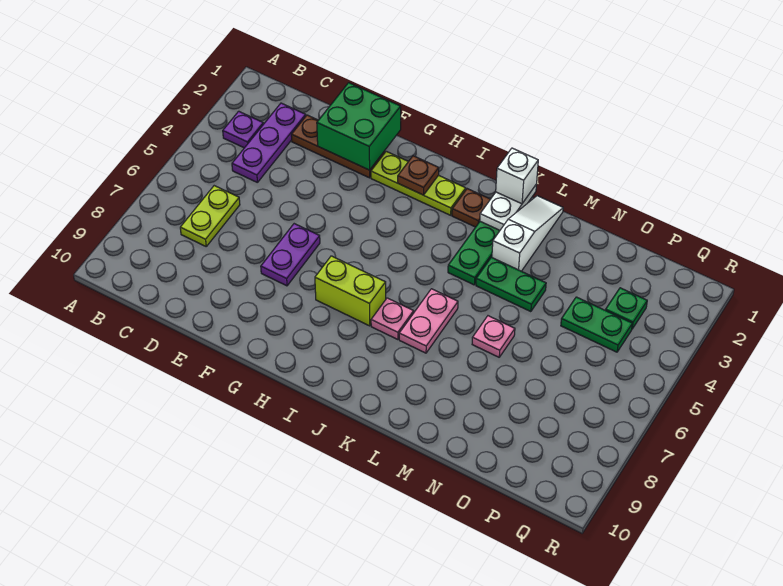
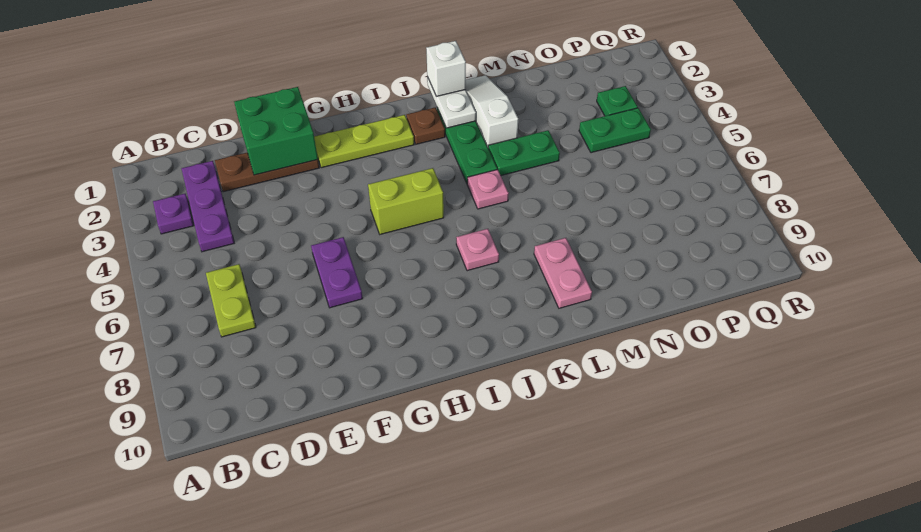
brown 1x1 plate [398,156,439,195] -> none
lime 1x2 brick [315,256,386,326] -> lime 1x2 brick moved to [368,168,444,234]
pink 1x2 plate [399,289,458,353] -> pink 1x2 plate moved to [534,238,592,308]
pink 1x1 plate [472,316,515,357] -> pink 1x1 plate moved to [467,169,509,209]

